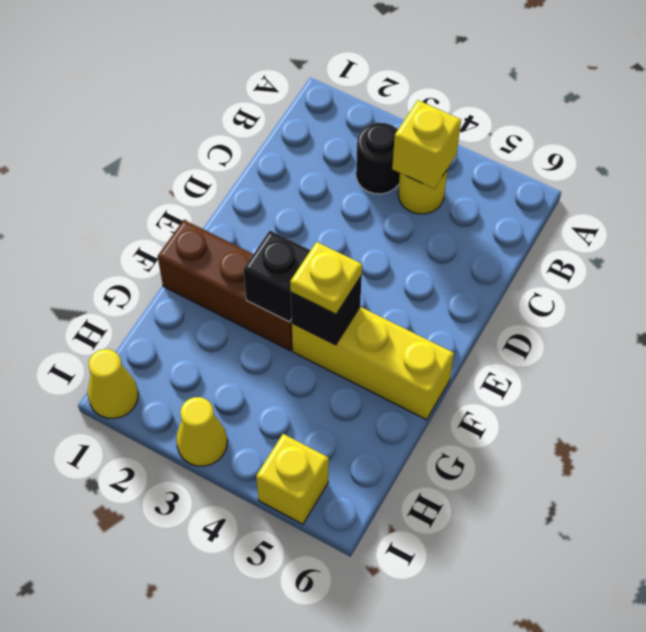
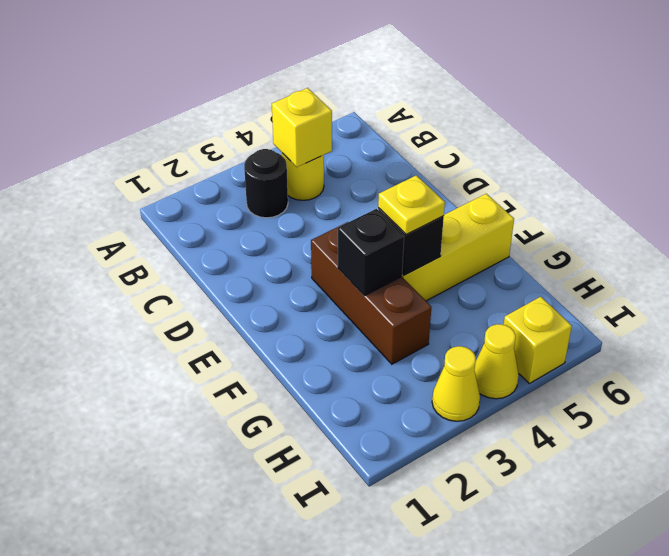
brown 1x3 brick [158,220,293,351] -> brown 1x3 brick turned to [311,222,431,364]
yellow 1x1 cone [88,349,138,419] -> yellow 1x1 cone moved to [474,324,519,399]

